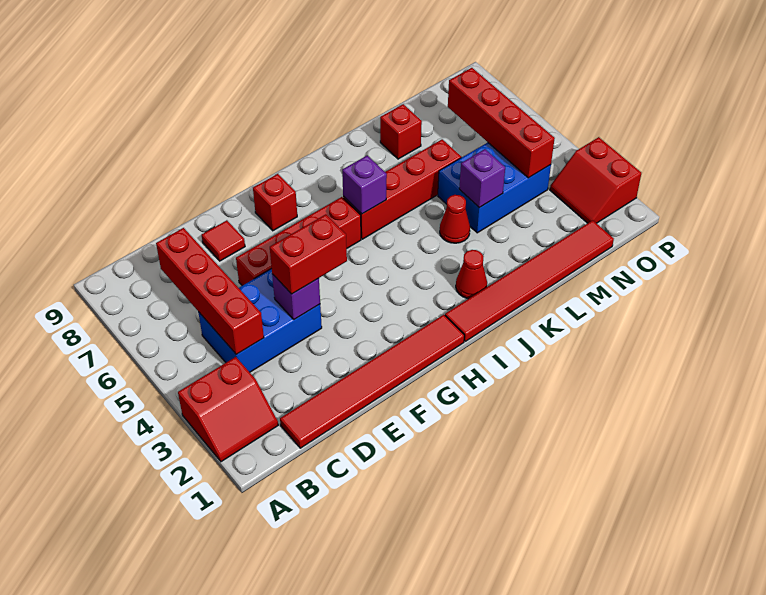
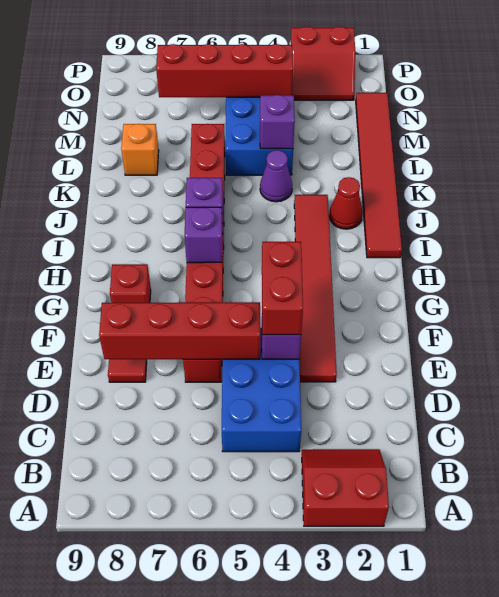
red 2x2 slope [178,357,278,462] -> red 2x2 slope turned to [302,449,389,526]
red 1x6 tile [280,315,464,448] -> red 1x6 tile moved to [294,195,337,382]
red 1x4 brick [156,228,264,354] -> red 1x4 brick moved to [99,302,260,360]
none -> purple 1x1 brick [185,207,223,263]
red 1x1 cone [440,195,470,243] -> purple 1x1 cone [260,150,292,202]
red 1x1 brick [380,104,422,159] -> orange 1x1 brick [121,124,159,175]

